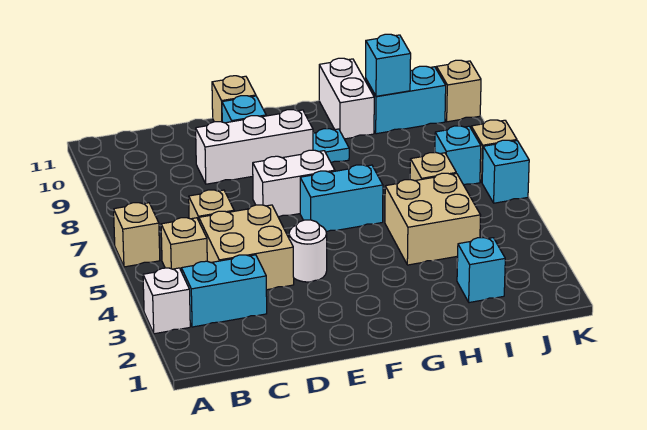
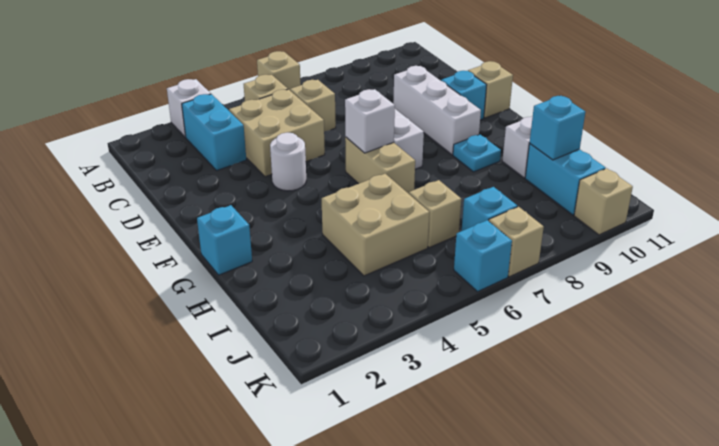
cyan 1x2 brick [300,165,383,232] -> tan 1x2 brick [345,137,415,194]
none -> white 1x1 brick [345,89,395,153]
cyan 1x1 brick [457,238,505,303] -> cyan 1x1 brick moved to [197,205,252,275]

